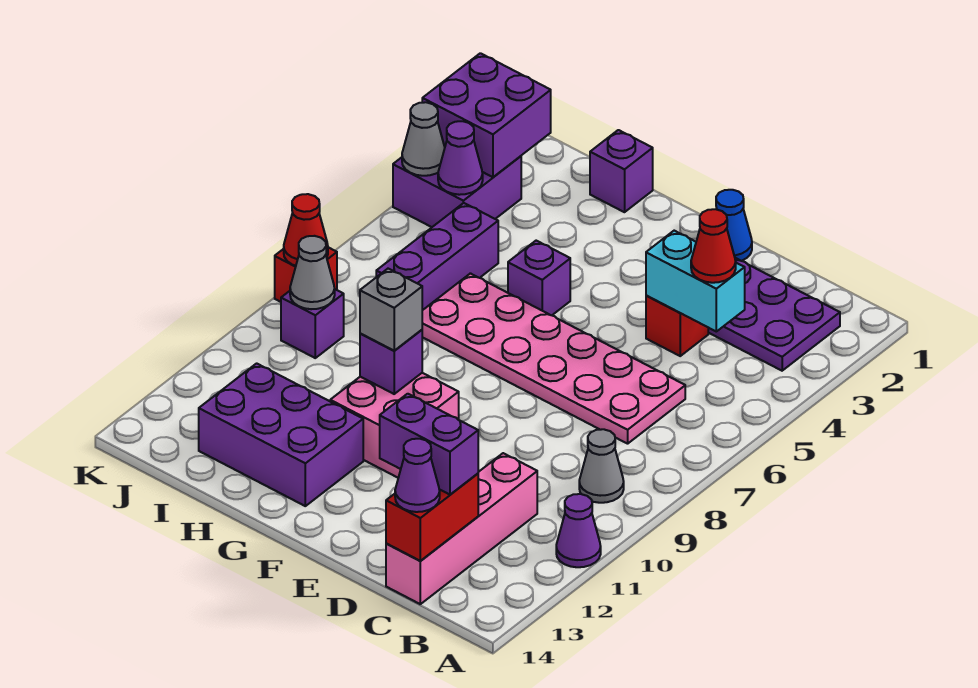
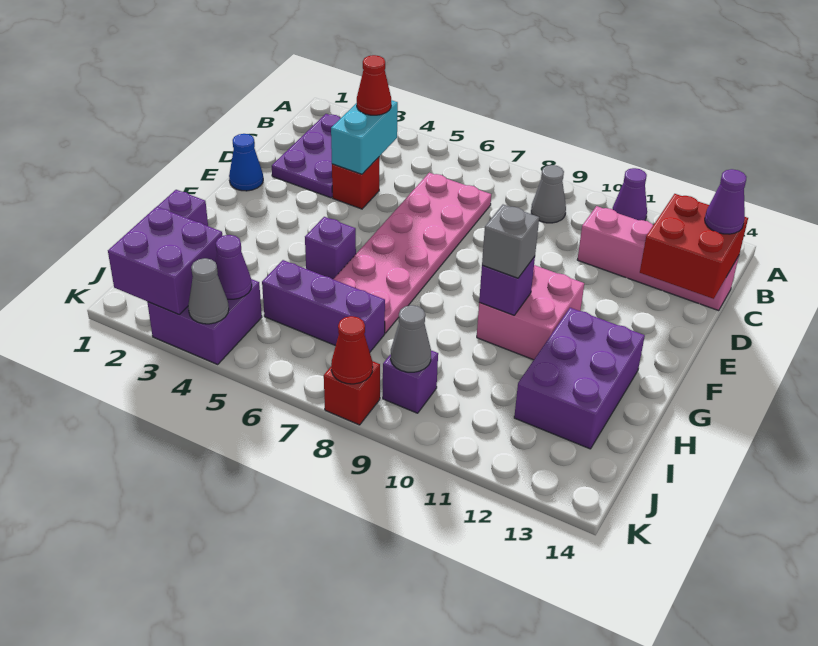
red 1x2 brick [386,474,478,561] -> red 2x2 brick [640,194,748,299]
purple 1x2 brick [380,394,478,495] -> none

